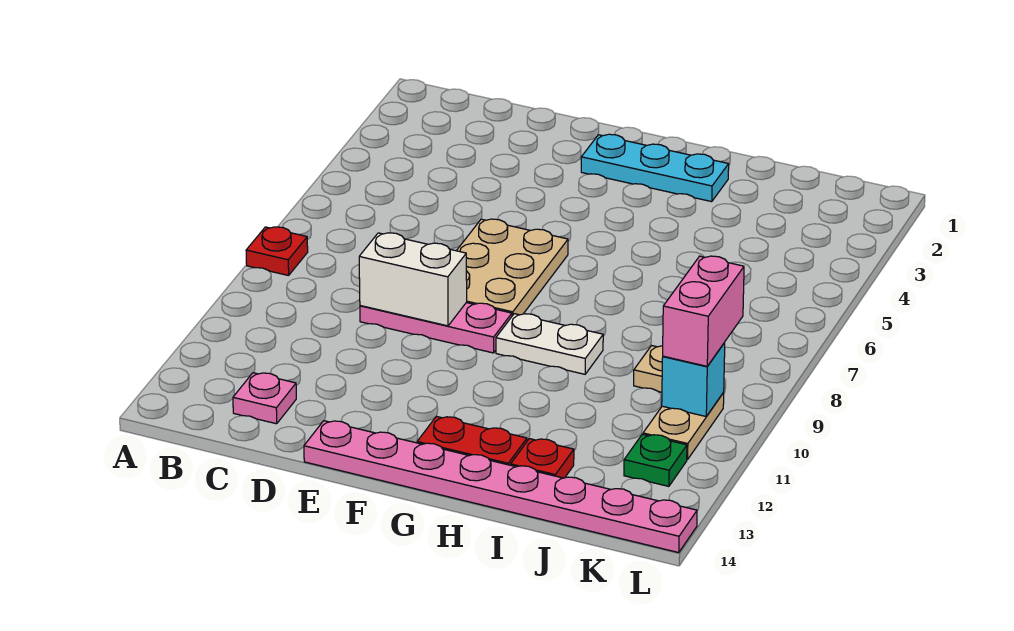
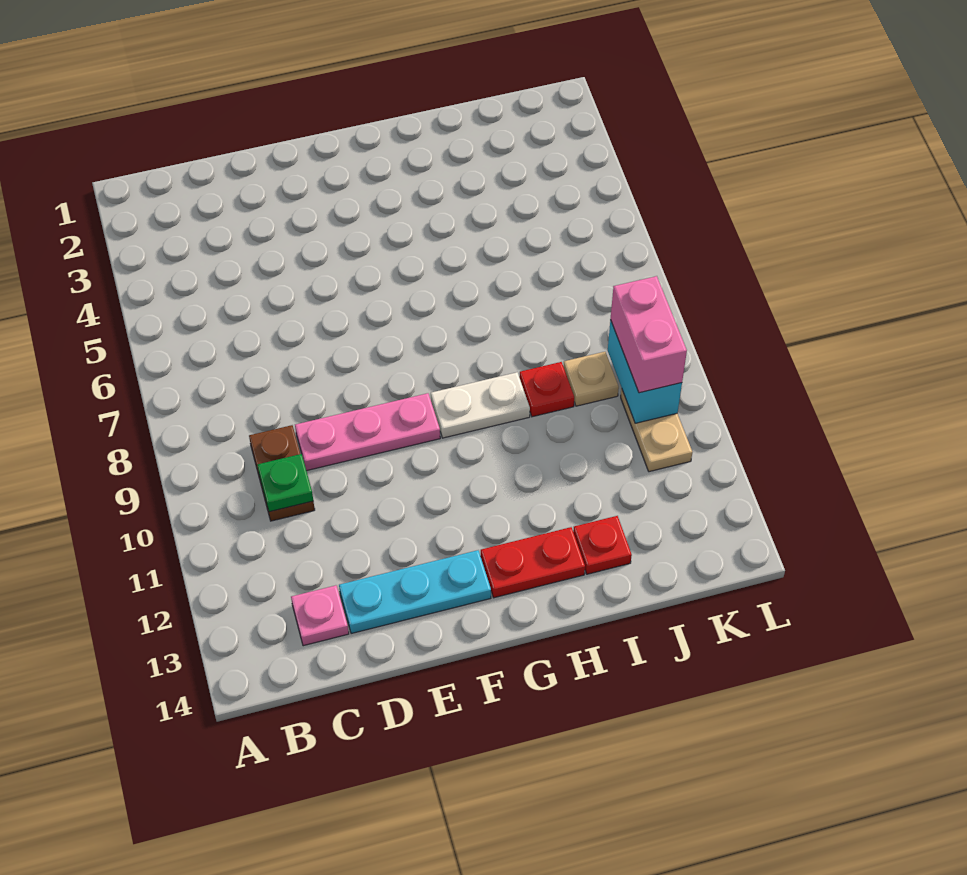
red 1x1 plate [246,227,308,276] -> red 1x1 plate moved to [519,362,574,417]
none -> brown 1x2 plate [249,425,315,521]
white 1x2 brick [359,233,467,326] -> none
tan 2x3 plate [457,219,568,316] -> none
pink 1x8 plate [304,421,697,553] -> none
cyan 1x3 plate [581,134,729,202] -> cyan 1x3 plate moved to [339,550,491,634]
cyan 1x1 brick [662,343,725,416] -> cyan 1x2 brick [608,320,682,423]
green 1x1 plate [624,434,687,486] -> green 1x1 plate moved to [257,454,313,512]

